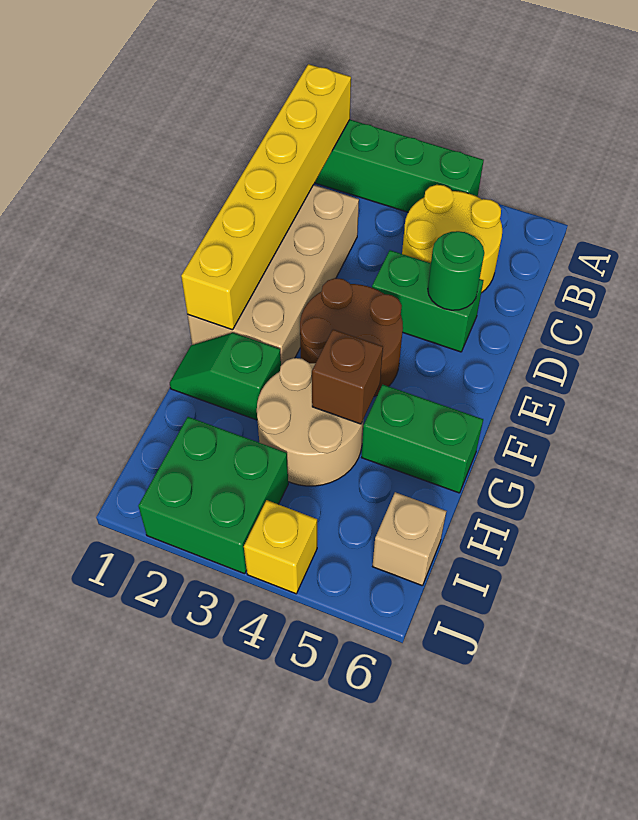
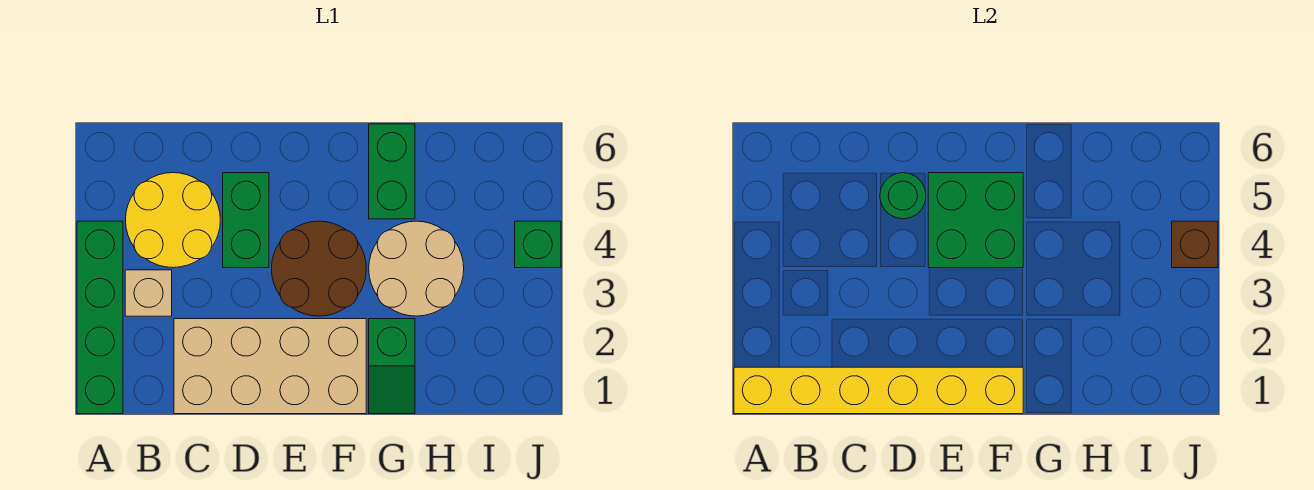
brown 1x1 brick [312,330,383,424] -> brown 1x1 brick moved to [1172,221,1218,268]
green 2x2 brick [138,417,288,574] -> green 2x2 brick moved to [928,173,1023,268]
tan 1x1 brick [373,492,446,586] -> tan 1x1 brick moved to [125,270,172,316]
yellow 1x1 brick [244,500,317,594] -> green 1x1 brick [515,221,561,268]

